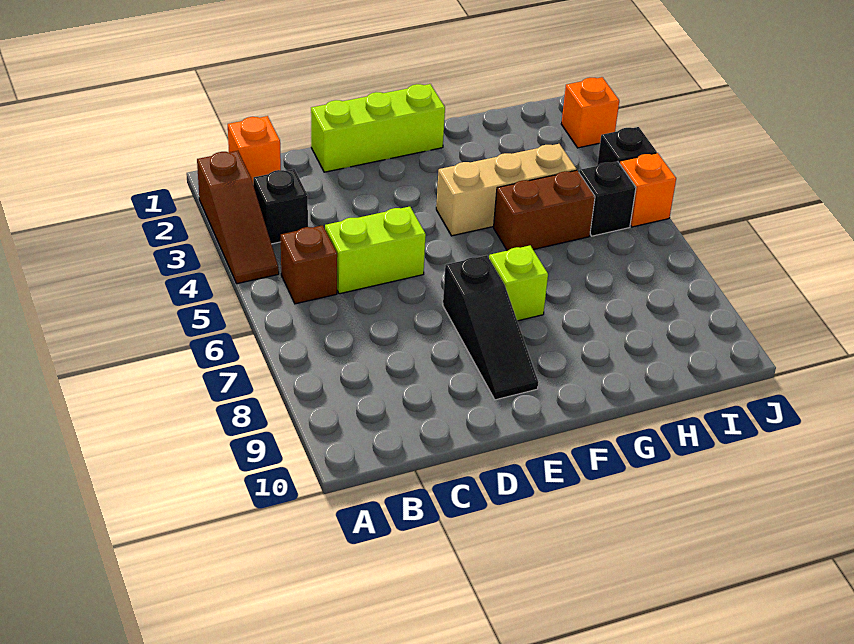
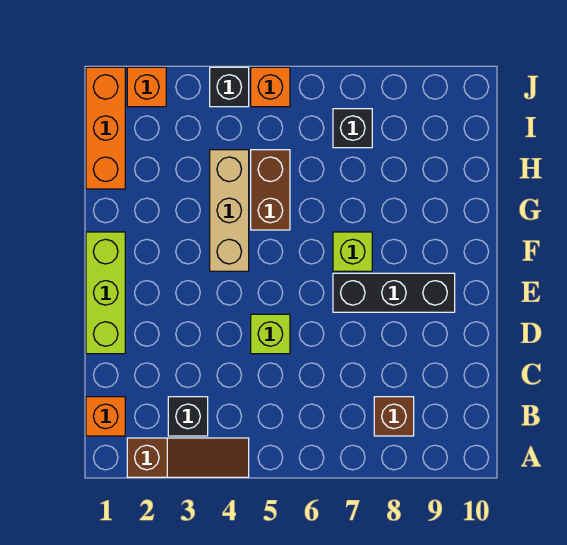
brown 1x1 brick [281,225,337,304] -> brown 1x1 brick moved to [374,397,414,436]
lime 1x2 brick [325,207,426,294] -> lime 1x1 brick [251,314,290,354]
black 1x3 slope [443,255,538,400] -> black 1x3 brick [333,273,455,312]
none -> orange 1x3 brick [86,67,125,189]
black 1x1 brick [579,162,636,236] -> black 1x1 brick moved to [333,109,372,148]

